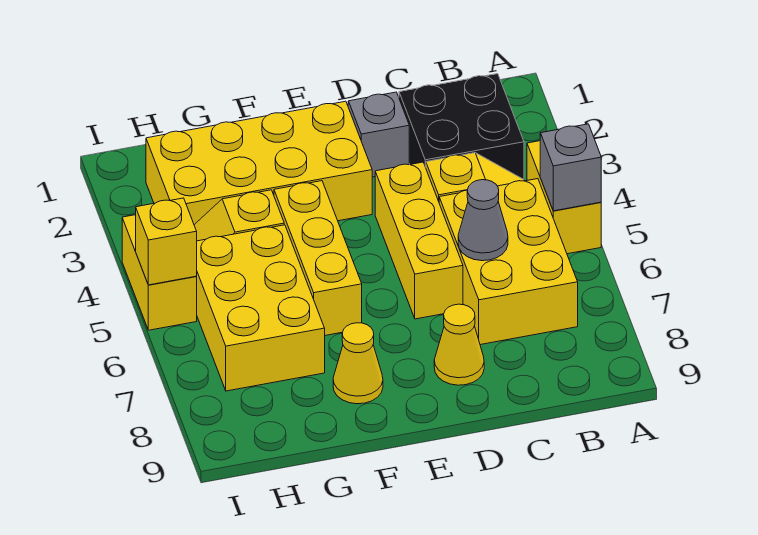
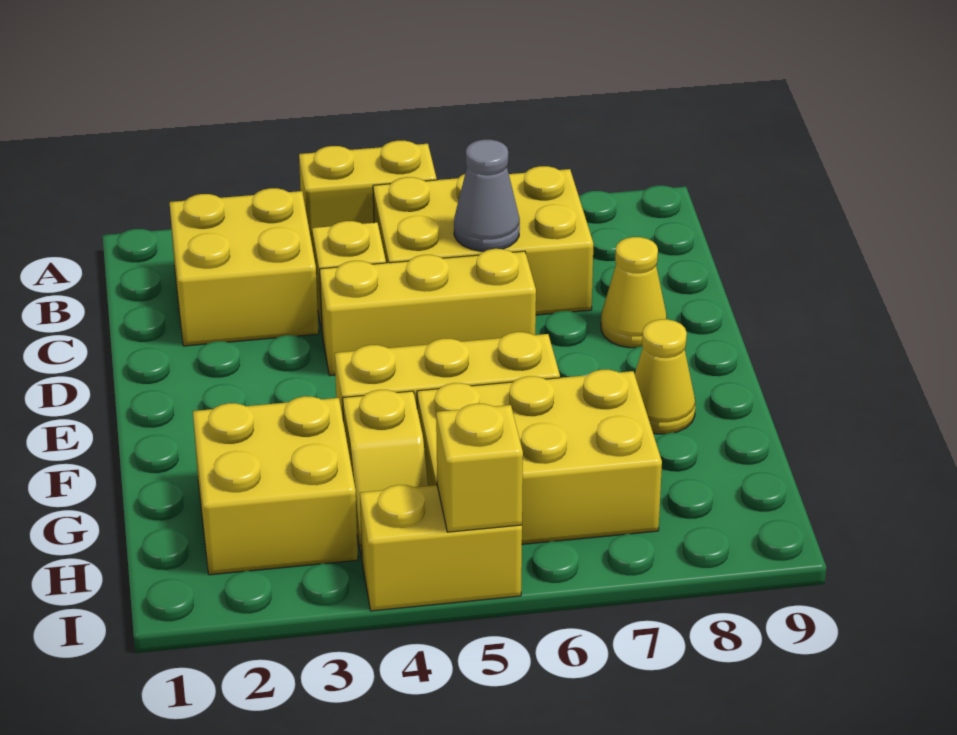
grey 1x1 brick [540,124,601,211] -> none
black 2x2 brick [399,74,524,179] -> yellow 2x2 brick [169,188,319,346]
grey 1x1 brick [348,92,409,177] -> none
yellow 2x4 brick [146,101,372,225] -> yellow 2x2 brick [193,396,358,575]

